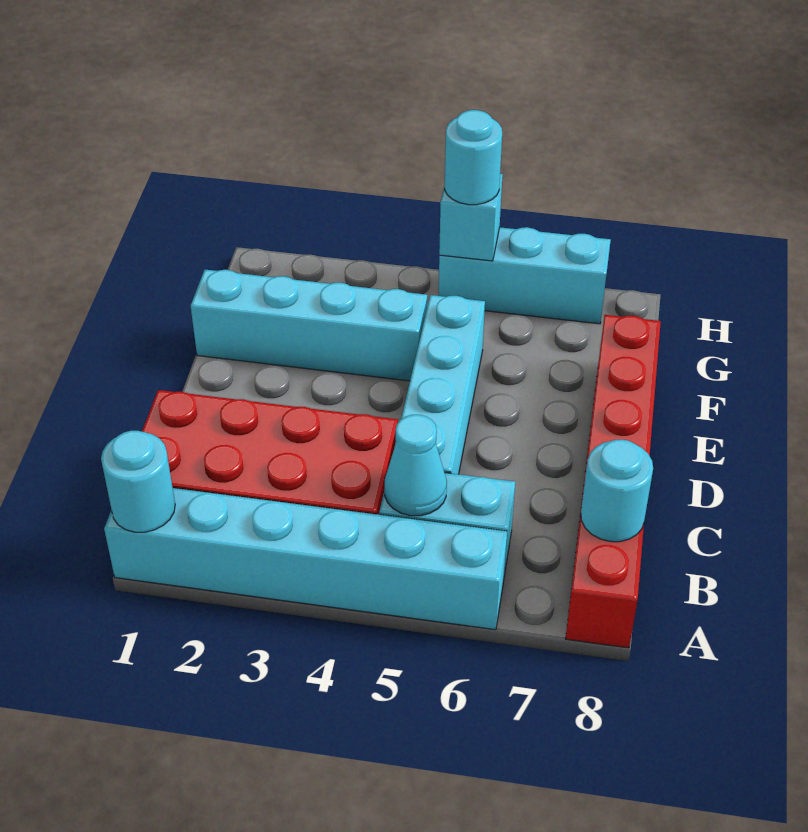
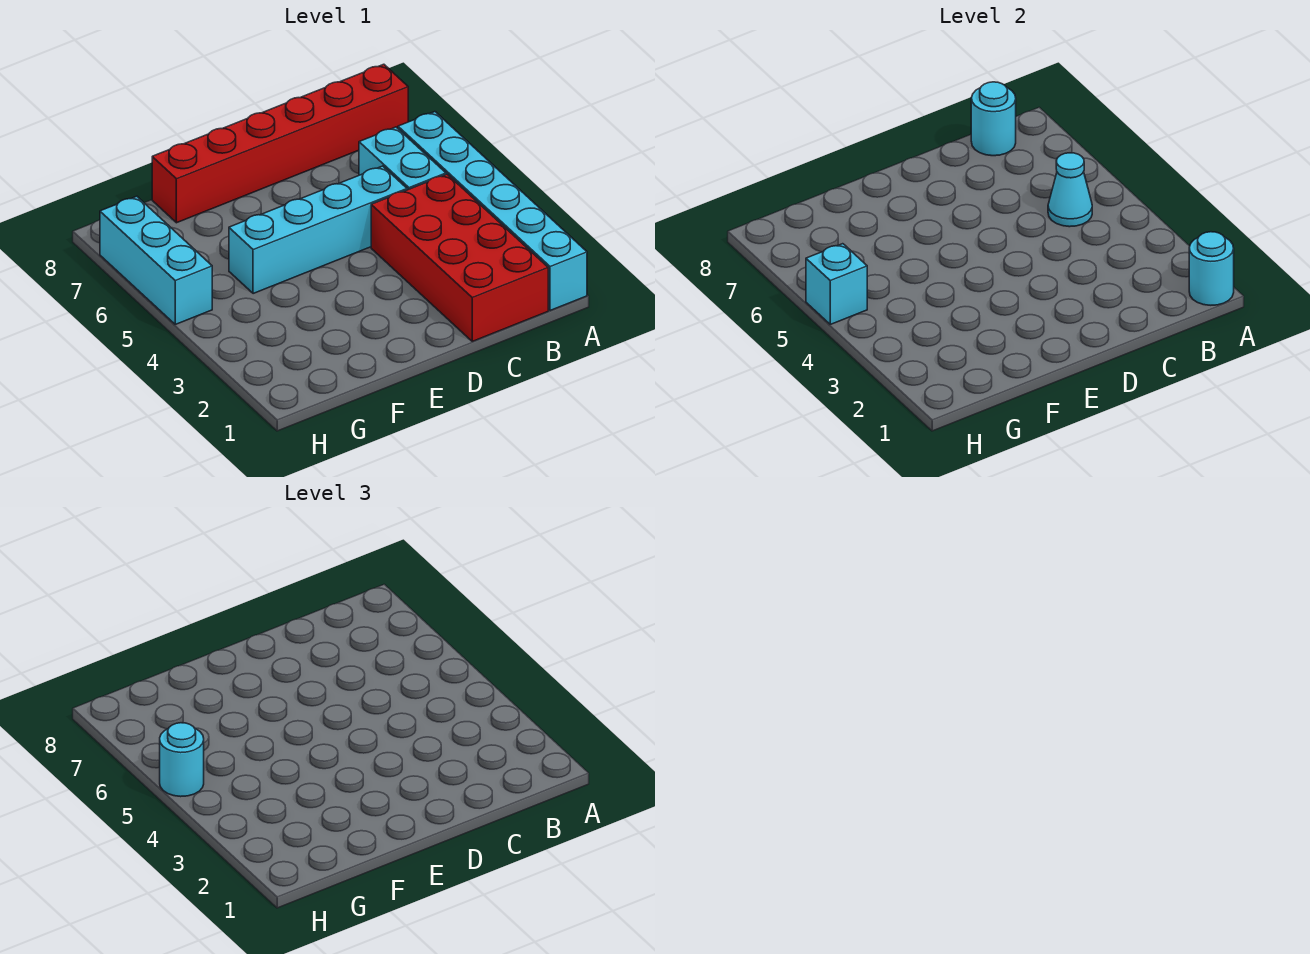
cyan 1x4 brick [191,270,427,381] -> none

